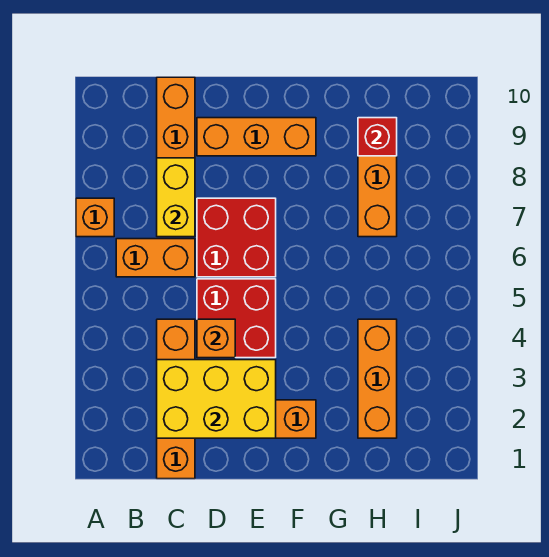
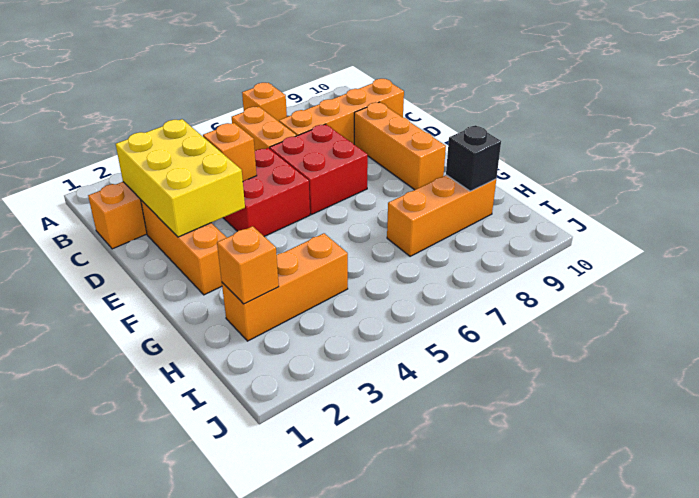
yellow 1x2 brick [157,158,195,237] -> none
none -> orange 1x1 brick [217,226,279,304]
red 1x1 brick [358,118,397,156] -> black 1x1 brick [446,125,501,191]

